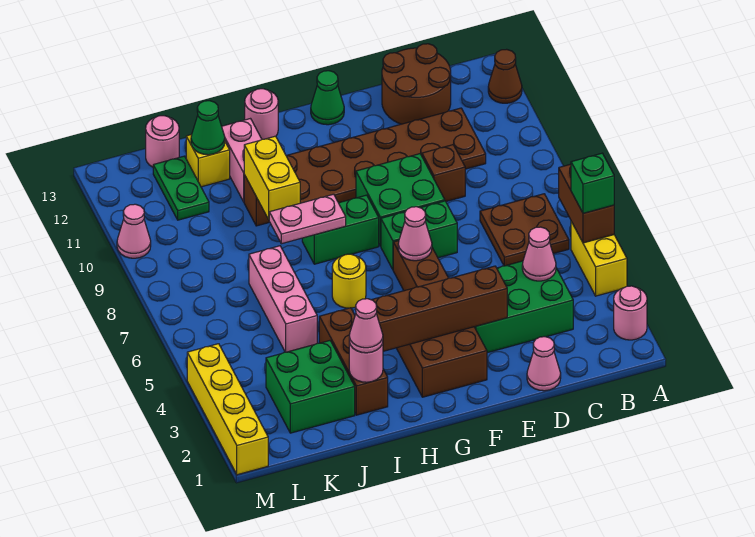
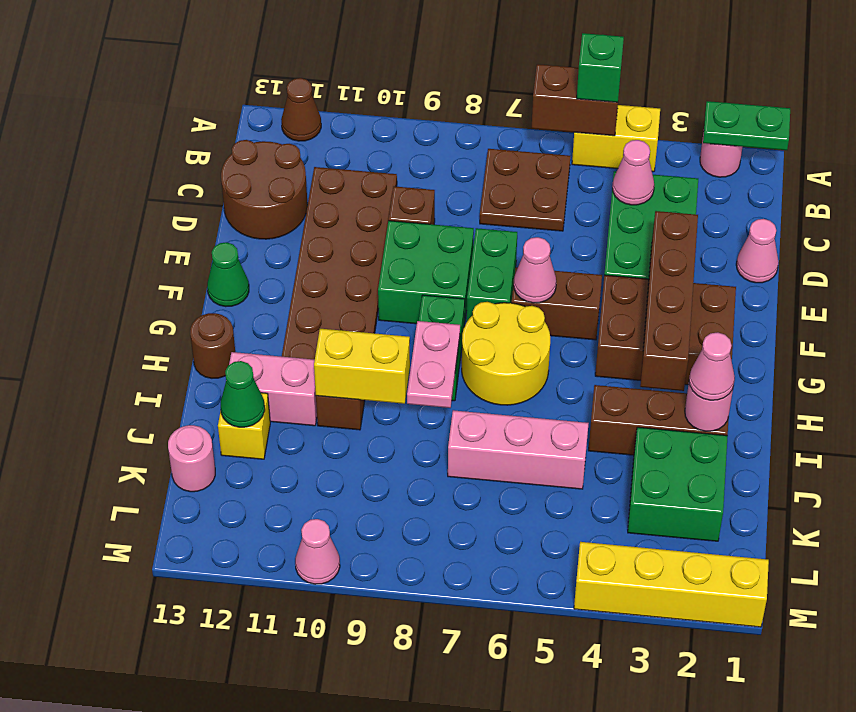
yellow 1x1 round brick [332,254,366,308] -> yellow 2x2 round brick [462,302,550,405]
pink 1x1 round brick [245,89,278,139] -> brown 1x1 round brick [190,313,235,378]
green 1x2 plate [153,156,209,220] -> green 1x2 plate moved to [703,101,790,150]

